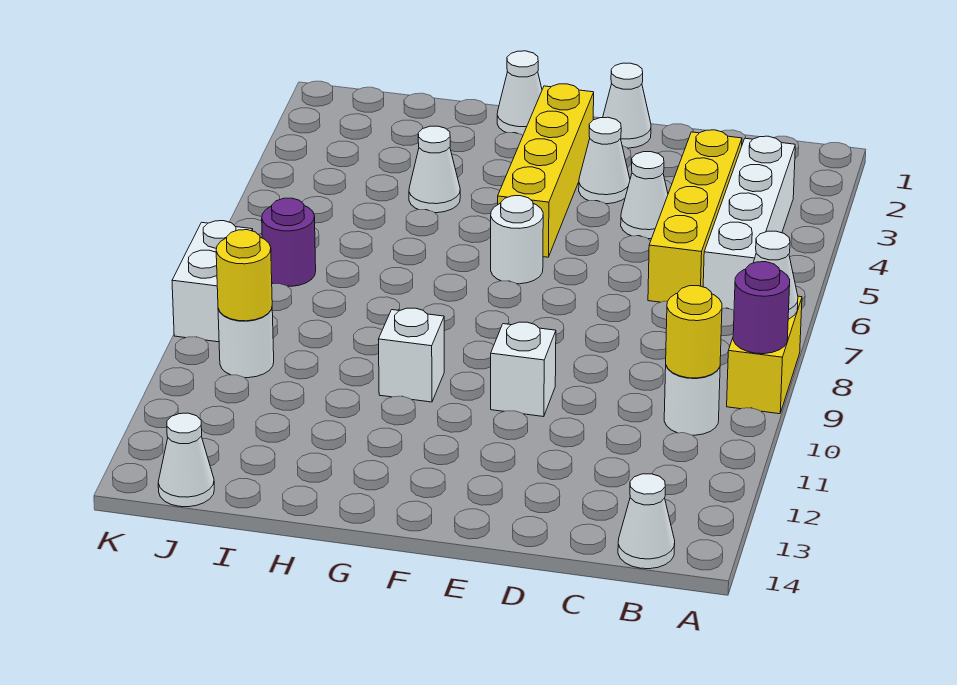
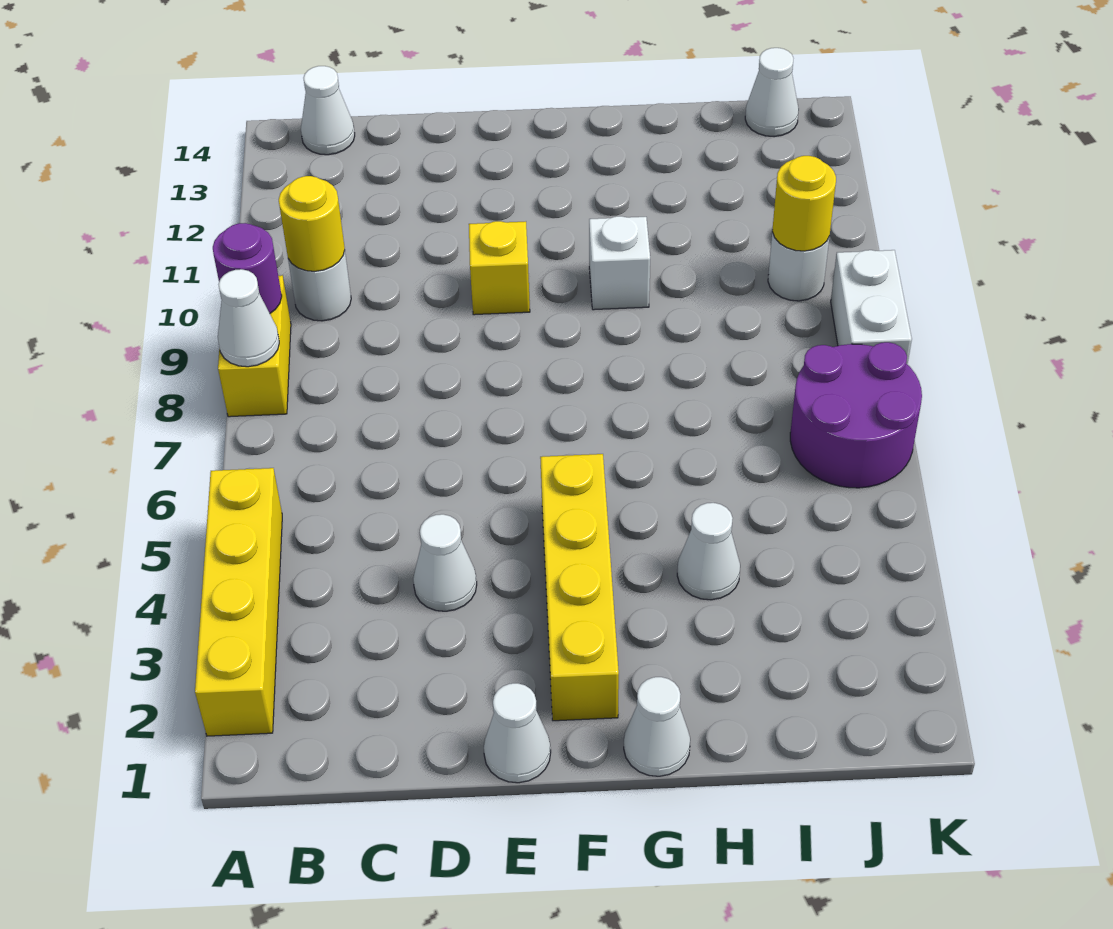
white 1x4 brick [703,136,795,310] -> none
yellow 1x4 brick [648,130,742,302] -> yellow 1x4 brick moved to [195,468,282,736]
white 1x1 cone [579,117,630,204] -> none
white 1x1 brick [491,322,556,417] -> yellow 1x1 brick [469,221,530,315]
white 1x1 round brick [491,196,543,284] -> none
purple 1x1 round brick [262,198,316,286] -> purple 2x2 round brick [790,342,922,488]

